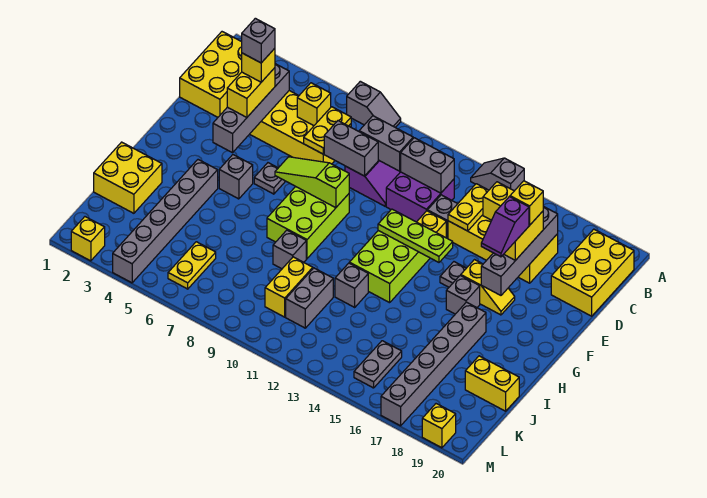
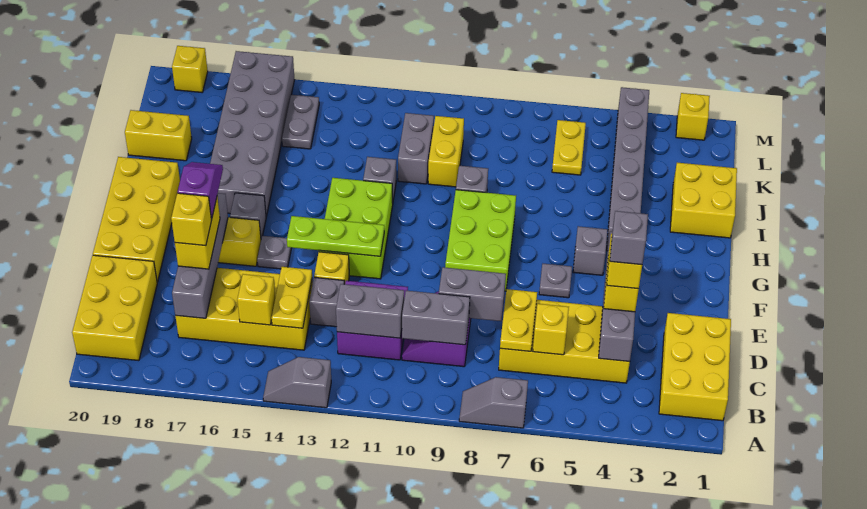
grey 1x2 slope [471,158,524,191] -> grey 1x2 slope turned to [263,357,331,408]
none -> yellow 2x4 brick [93,157,180,282]
lime 1x3 slope [275,157,349,208] -> none
grey 1x6 brick [381,302,486,426] -> grey 2x6 brick [210,51,295,217]

